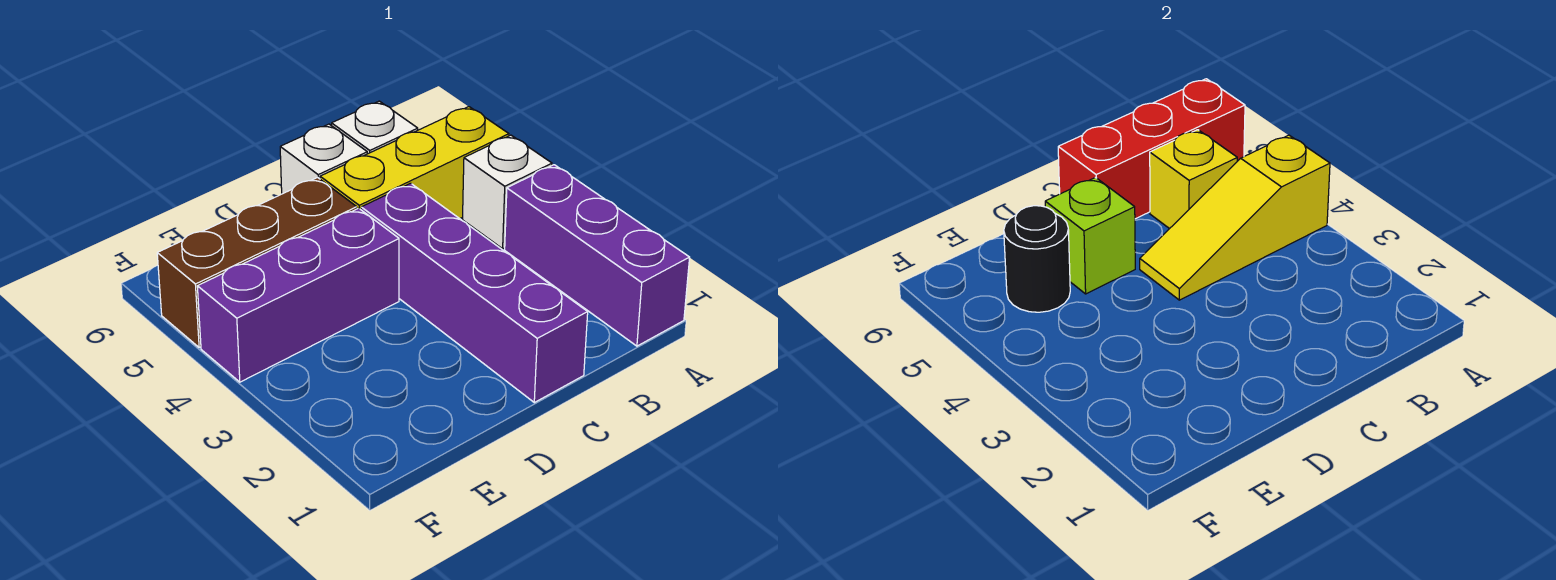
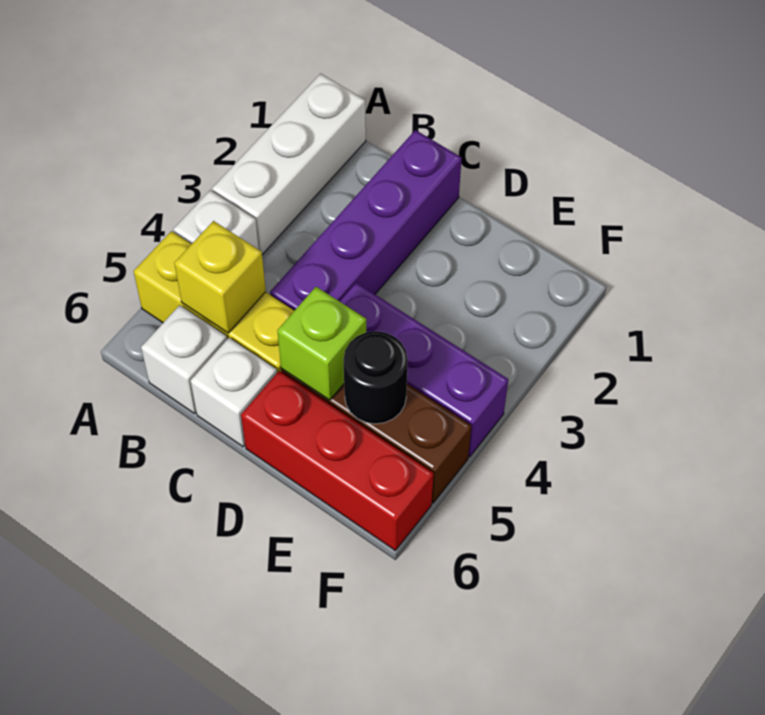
purple 1x3 brick [505,165,690,346] -> white 1x3 brick [212,74,366,255]
yellow 1x3 slope [1140,135,1330,300] -> none
red 1x3 brick [1058,79,1245,219] -> red 1x3 brick moved to [241,371,433,550]

